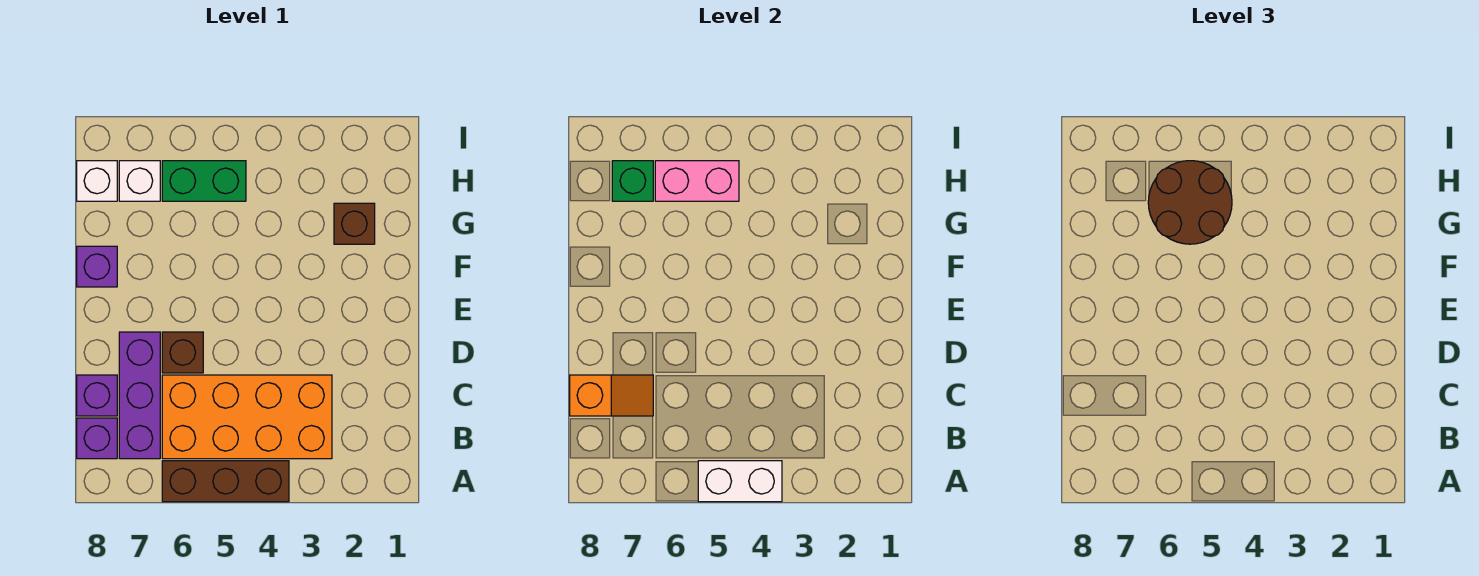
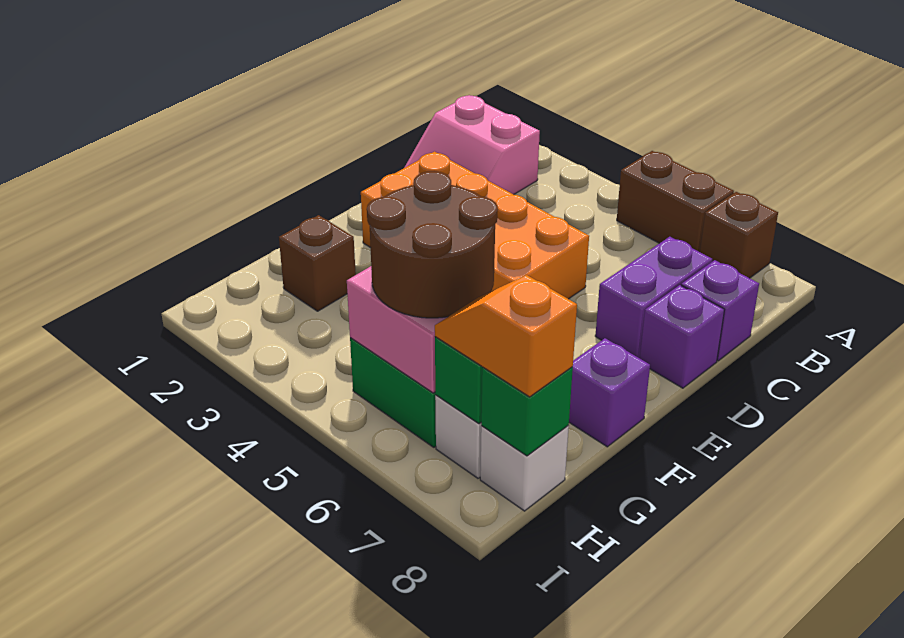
brown 1x3 brick [162,461,289,502] -> brown 1x2 brick [617,151,734,252]
white 1x2 brick [698,461,782,502] -> none
none -> pink 2x2 slope [404,95,540,195]
orange 2x4 brick [162,375,332,459] -> orange 2x4 brick moved to [361,152,589,299]
purple 1x3 brick [119,332,160,459] -> purple 1x2 brick [595,237,712,358]
purple 1x1 brick [77,418,117,459] -> purple 1x1 brick moved to [640,285,724,388]
orange 1x2 slope [570,375,653,416] -> orange 1x2 slope moved to [435,275,577,397]
brown 1x1 brick [162,332,203,373] -> brown 1x1 brick moved to [700,192,778,278]
none -> green 1x1 brick [481,367,573,456]

